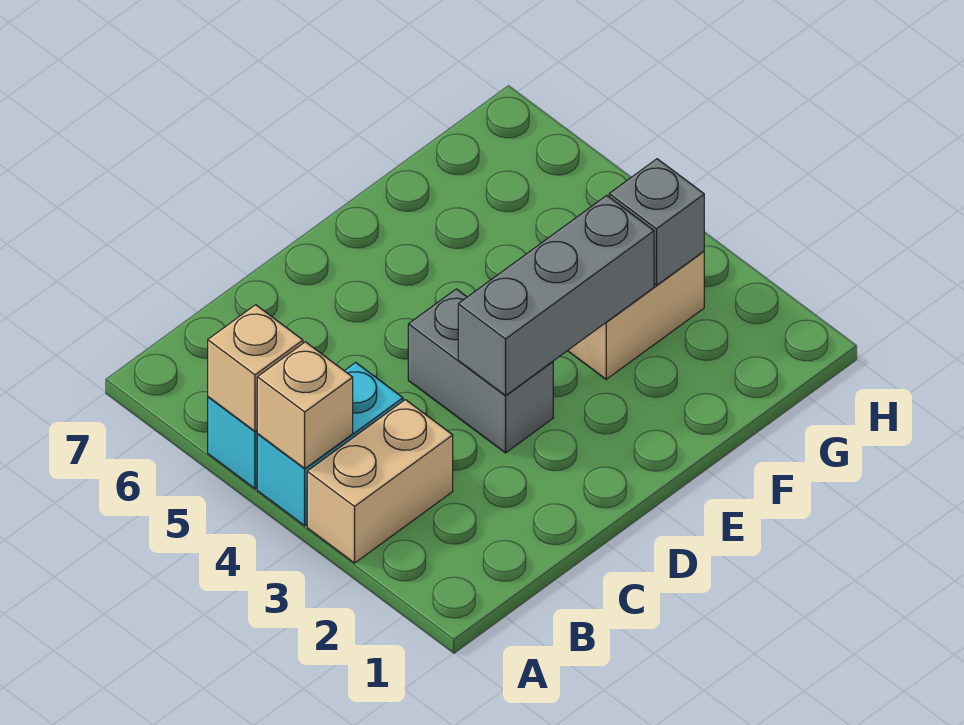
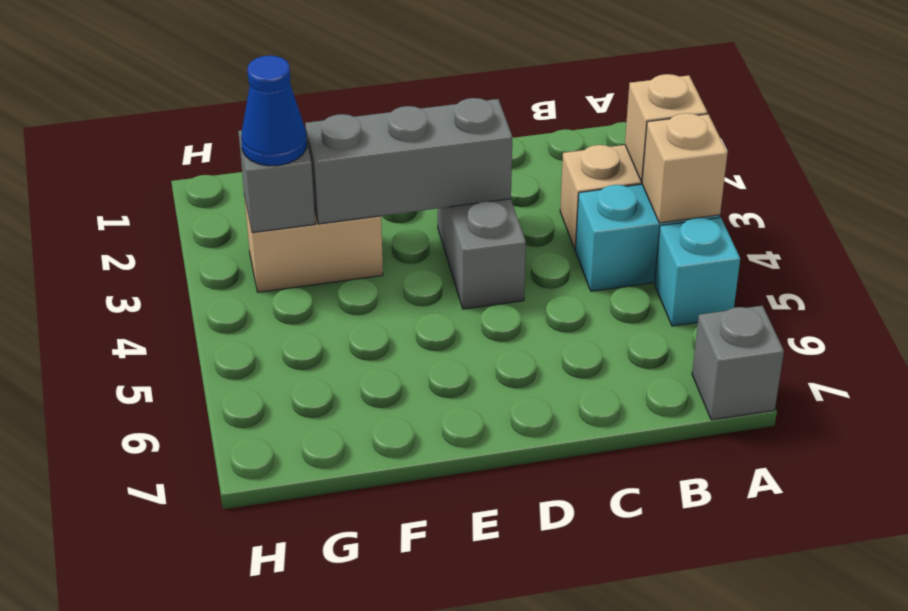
tan 1x1 brick [208,305,303,431] -> tan 1x1 brick moved to [625,74,707,182]
none -> grey 1x1 brick [692,306,784,420]
none -> blue 1x1 cone [241,55,307,166]

